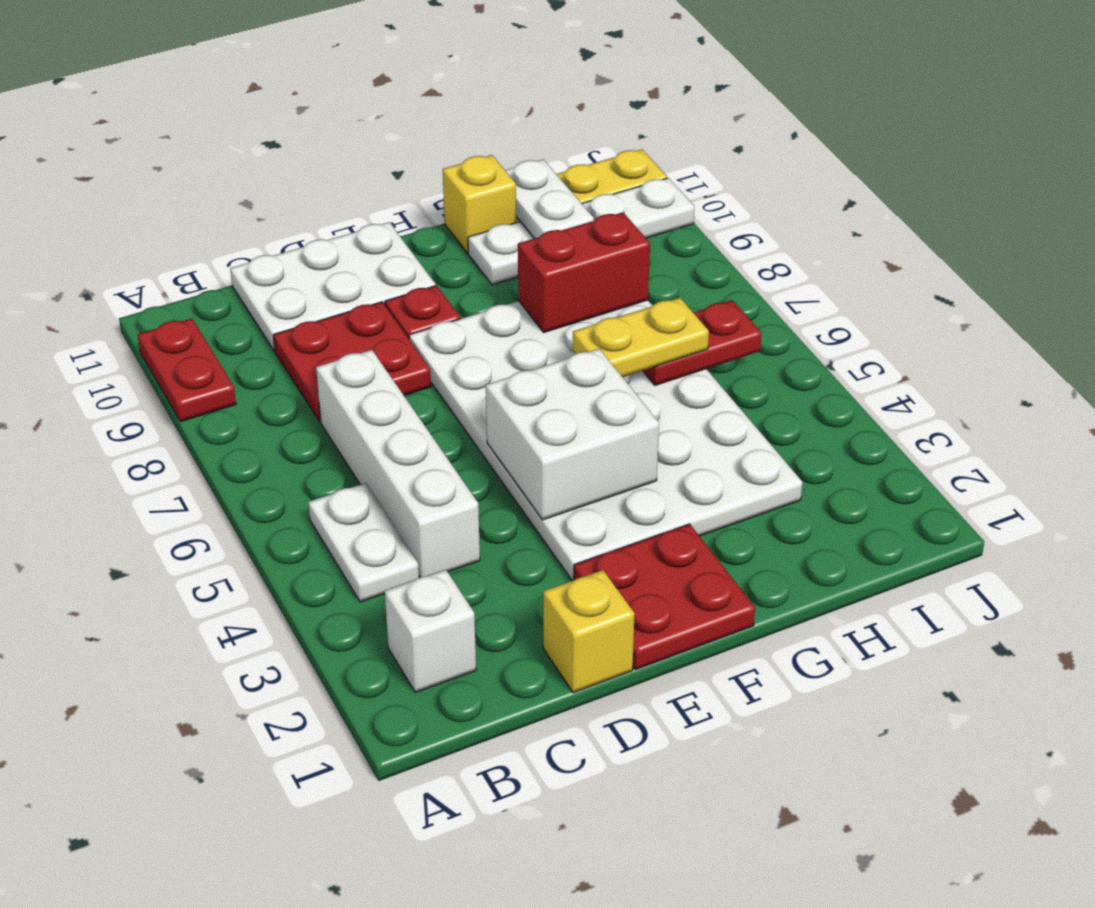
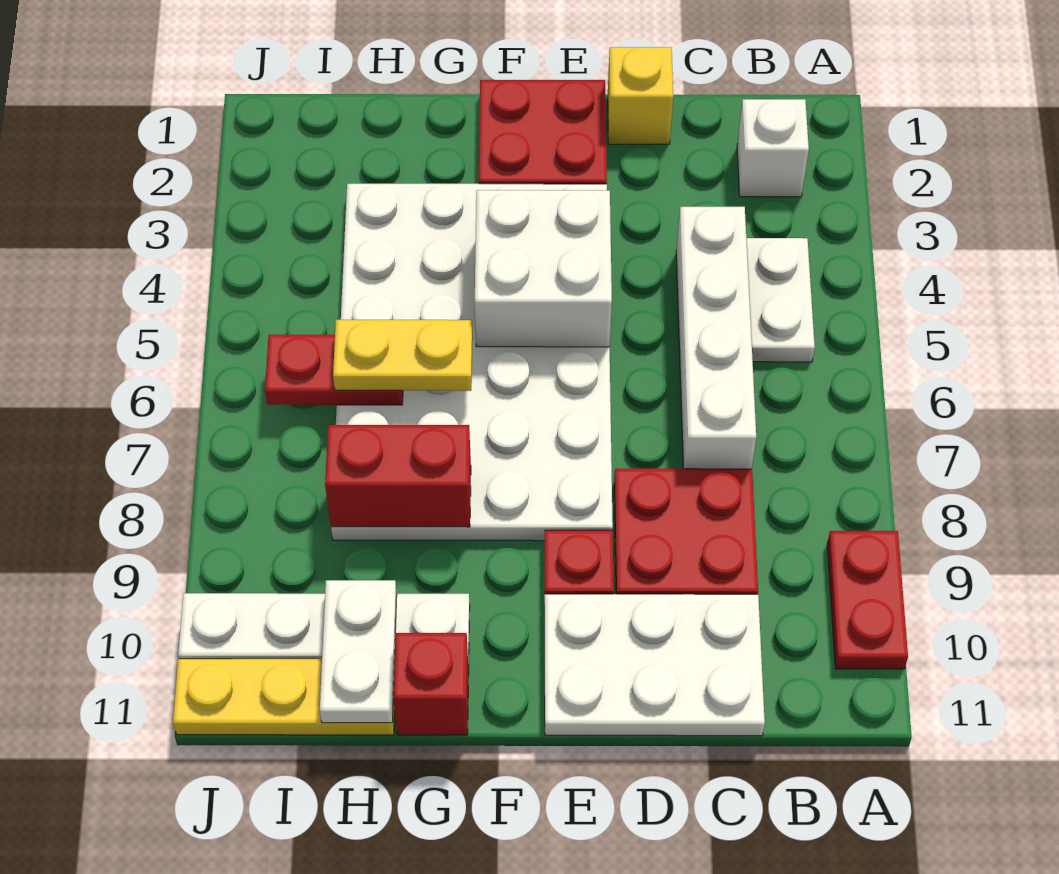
yellow 1x1 brick [443,155,516,253] -> red 1x1 brick [393,633,469,735]

